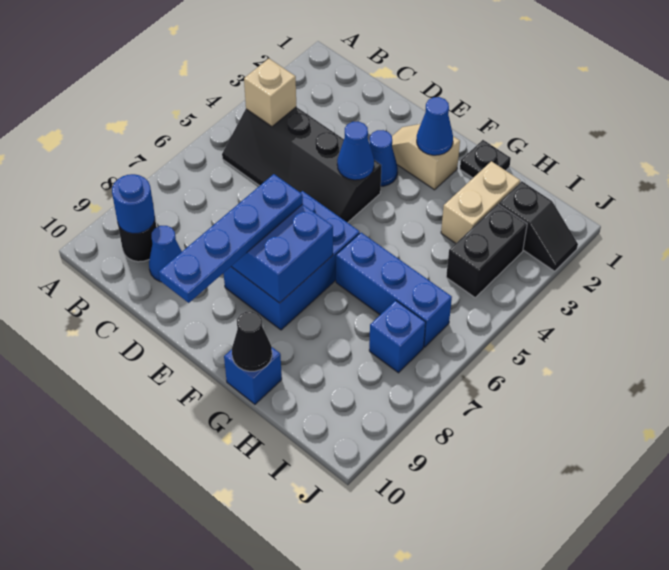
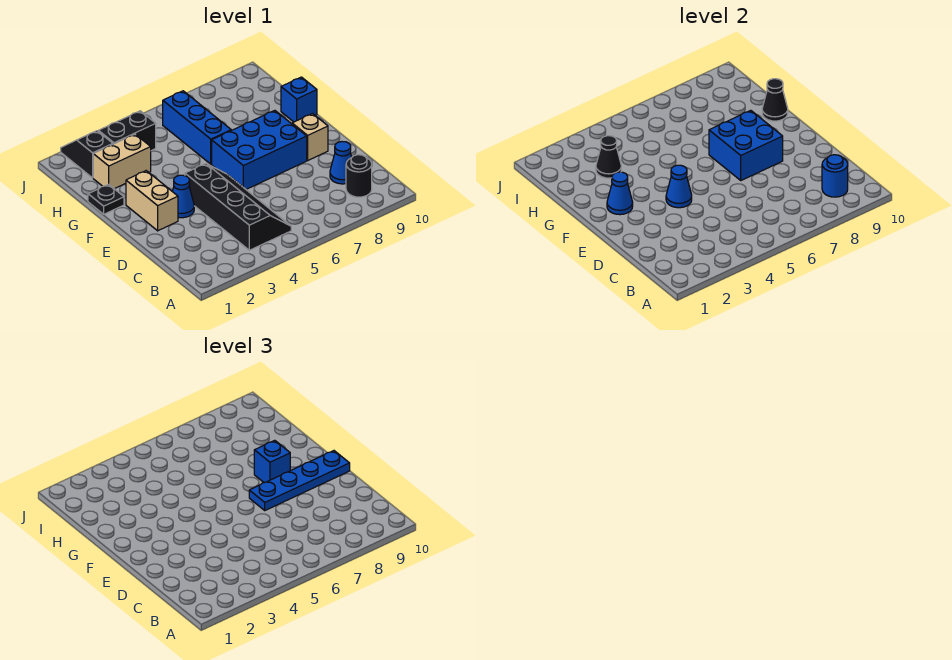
tan 1x1 brick [244,59,296,126] -> tan 1x1 brick moved to [292,114,328,160]
tan 1x2 slope [392,124,460,190] -> tan 1x2 brick [126,171,178,231]
none -> black 1x1 cone [596,136,621,178]
blue 1x1 brick [369,301,426,373] -> blue 1x1 brick moved to [254,440,290,483]

